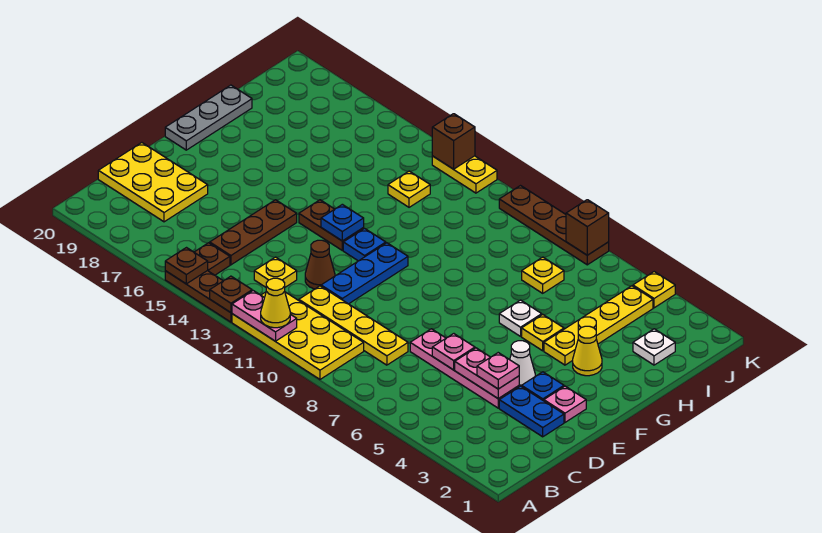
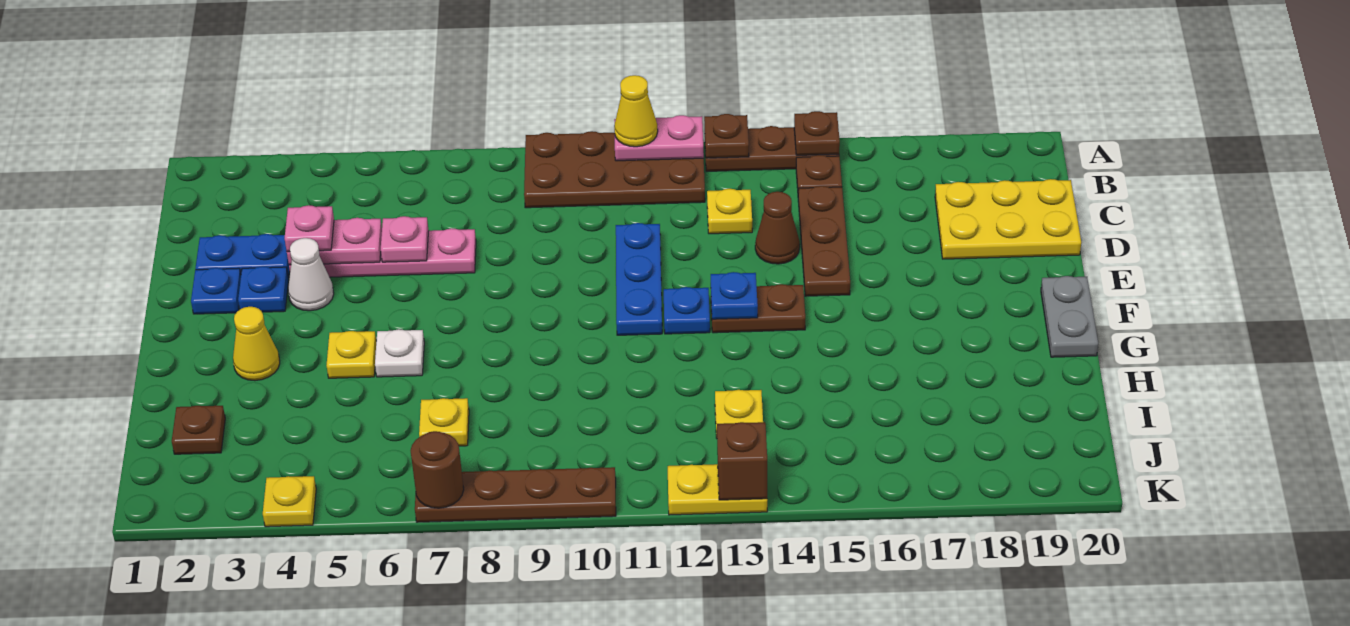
yellow 2x4 plate [232,292,364,379] -> brown 2x4 plate [524,131,705,208]
yellow 1x4 plate [299,286,408,365] -> none
brown 1x1 cone [305,240,335,289] -> brown 1x1 cone moved to [755,192,800,264]
pink 1x1 plate [544,386,586,422] -> blue 1x1 plate [191,268,241,314]
grey 1x3 plate [165,85,252,150] -> grey 1x2 plate [1041,276,1098,357]
yellow 1x4 plate [544,286,653,365] -> none
white 1x1 plate [633,329,675,365] -> brown 1x1 plate [172,406,225,454]
brown 1x1 brick [566,200,609,255] -> brown 1x1 round brick [411,431,464,508]

